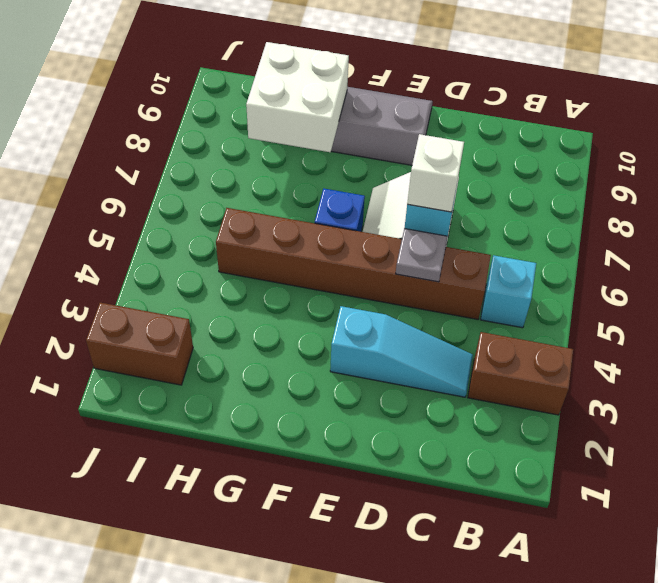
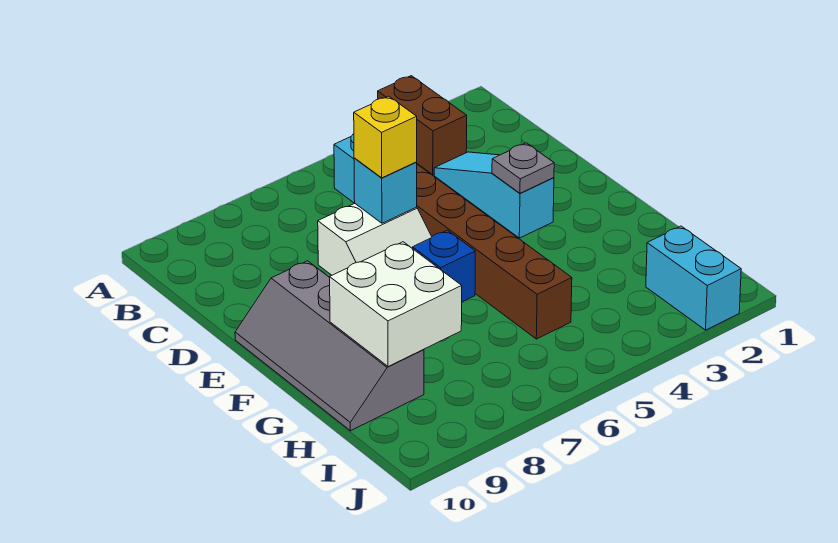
grey 1x1 plate [396,229,447,282] -> grey 1x1 plate moved to [492,143,554,193]
white 1x1 brick [407,134,464,212] -> yellow 1x1 brick [354,96,417,178]
brown 1x2 brick [86,303,193,385] -> cyan 1x2 brick [646,226,741,330]

